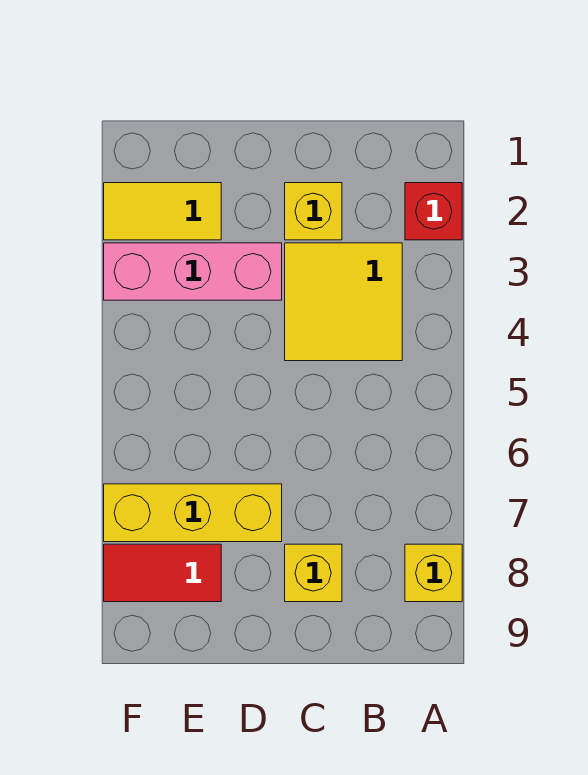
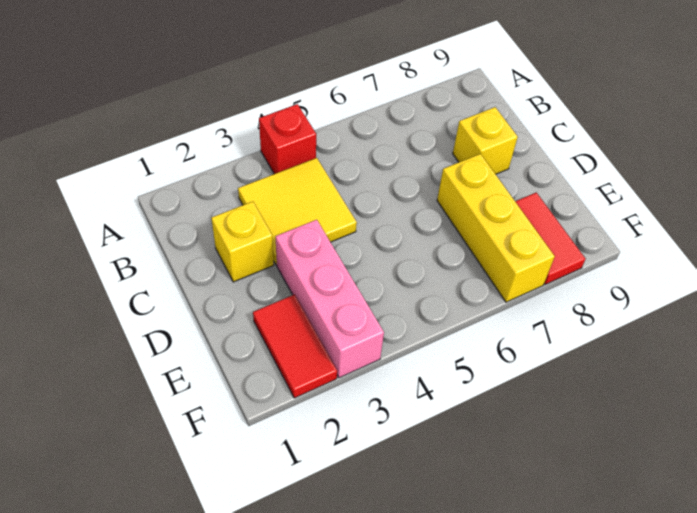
red 1x1 brick [405,183,462,240] -> red 1x1 brick moved to [259,104,316,174]
yellow 1x1 brick [405,544,462,602] -> none
yellow 1x2 tile [104,183,221,240] -> red 1x2 tile [253,294,337,398]

